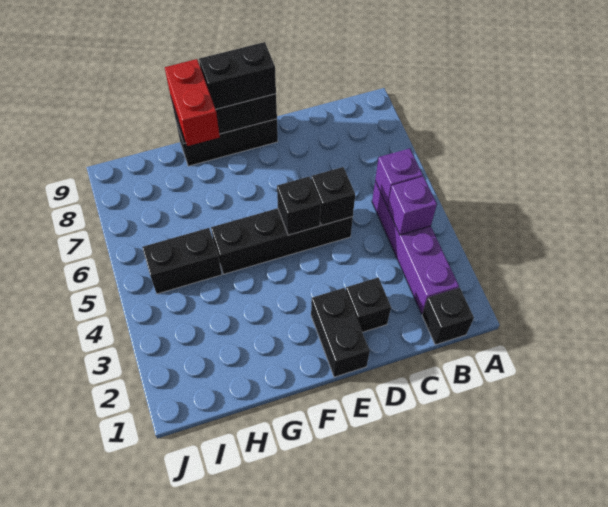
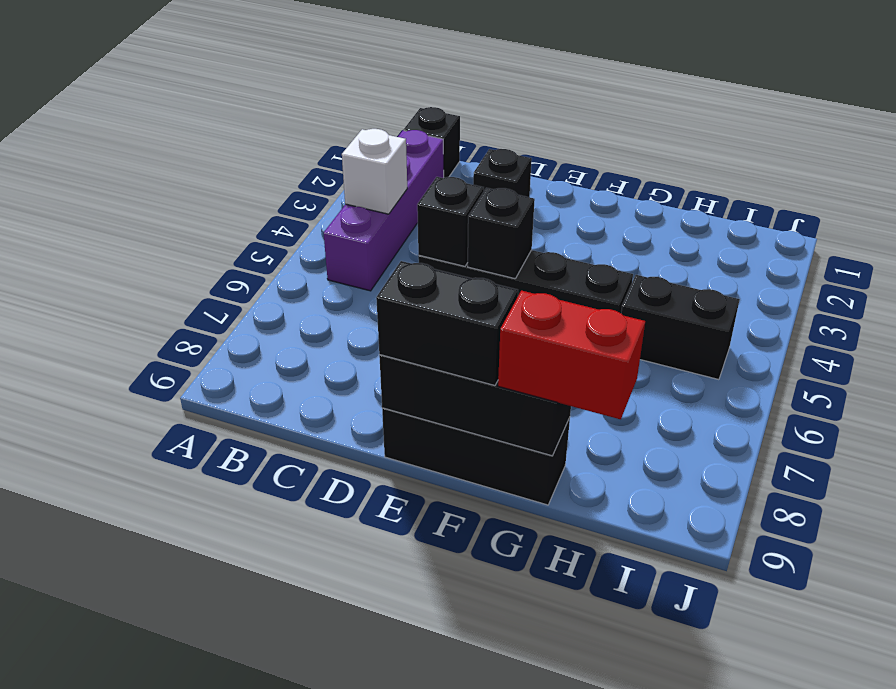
purple 1x1 brick [388,177,437,235] -> white 1x1 brick [342,129,407,214]
purple 1x1 brick [375,148,423,206] -> none
black 1x2 brick [311,288,370,377] -> none
red 1x2 brick [165,59,220,146] -> red 1x2 brick turned to [498,291,645,419]

